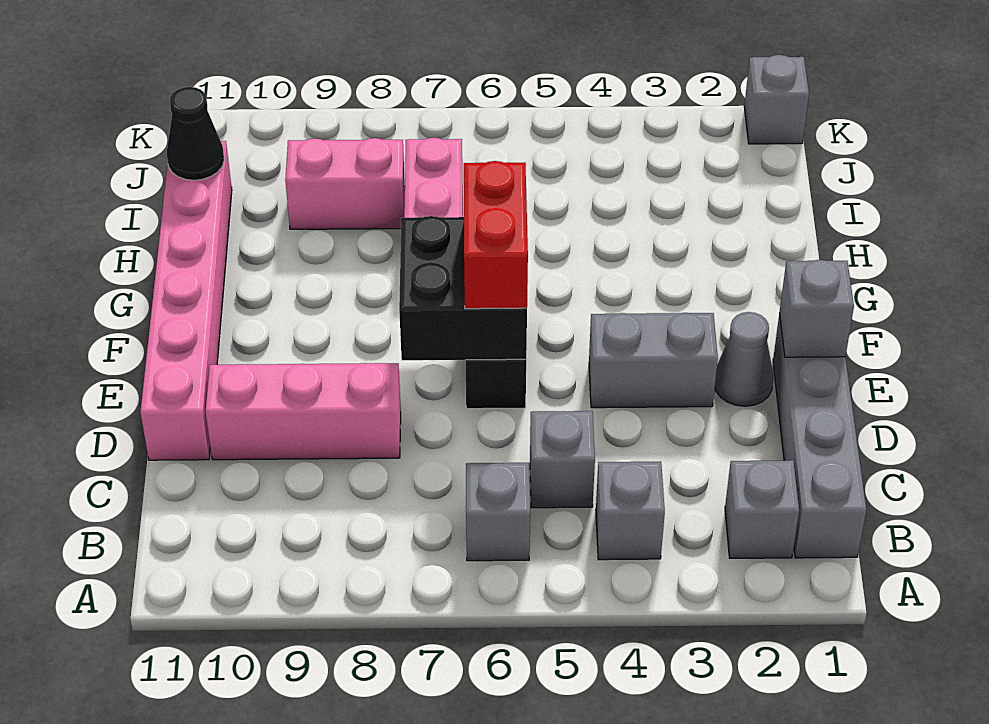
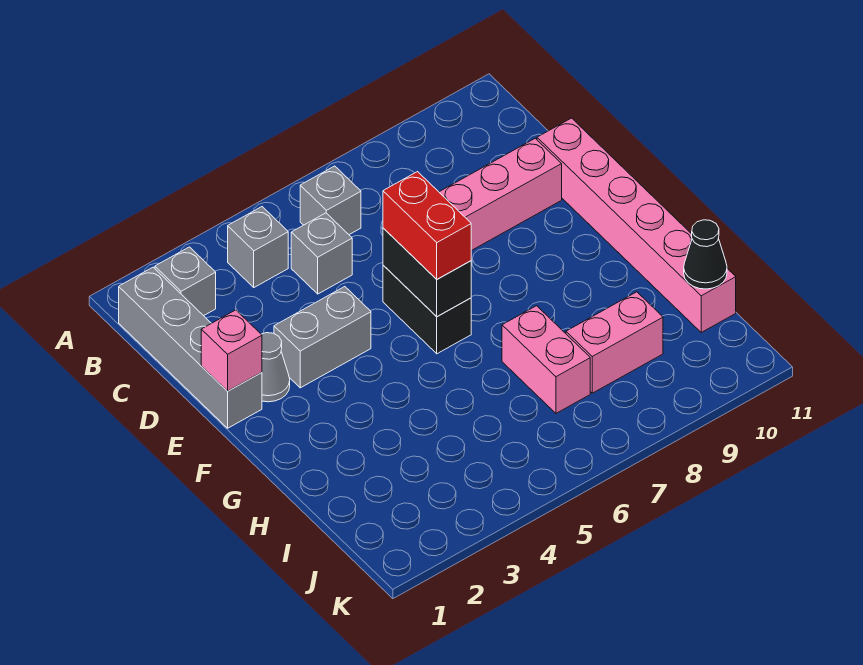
grey 1x1 brick [780,260,854,357] -> pink 1x1 brick [201,310,262,391]
black 2x2 brick [399,216,527,360] -> black 1x2 brick [383,228,471,317]
grey 1x1 brick [744,55,809,144] -> none

